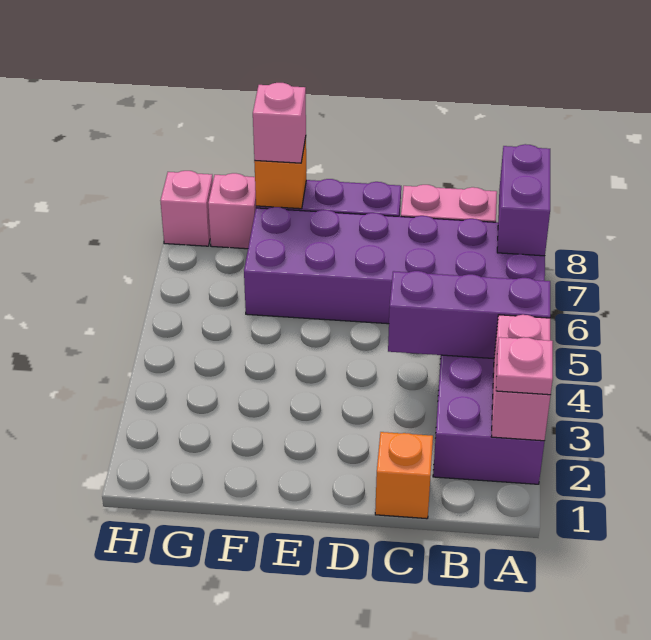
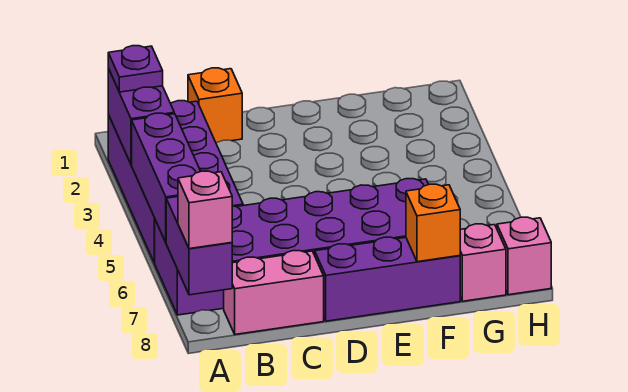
pink 1x2 brick [492,315,551,441] -> purple 1x2 brick [108,69,174,165]
pink 1x1 plate [496,337,553,395] -> purple 1x1 plate [108,46,163,92]
purple 1x3 brick [388,271,550,359] -> purple 1x3 brick turned to [132,113,201,242]
pink 1x1 brick [253,83,306,163] -> pink 1x1 brick moved to [178,171,232,249]

